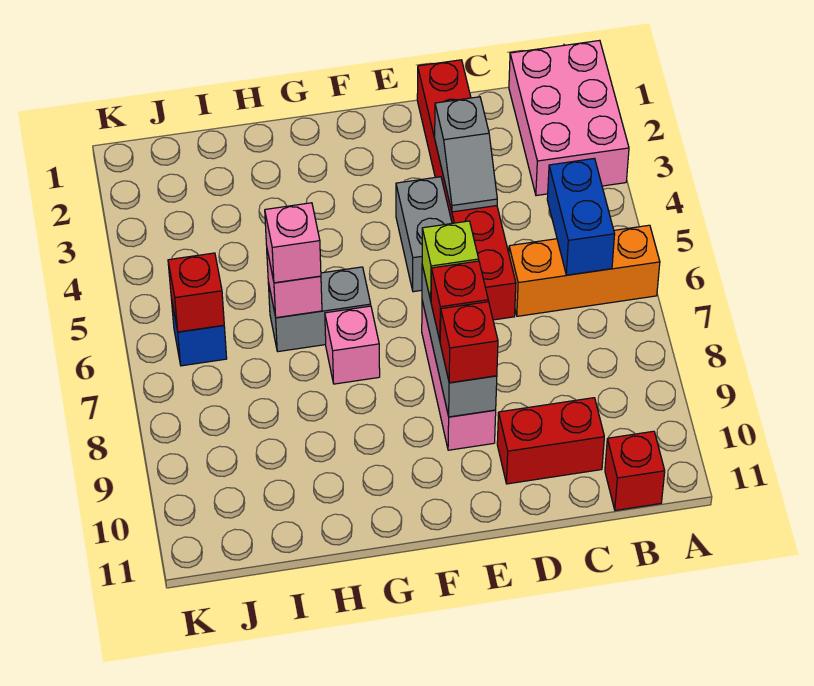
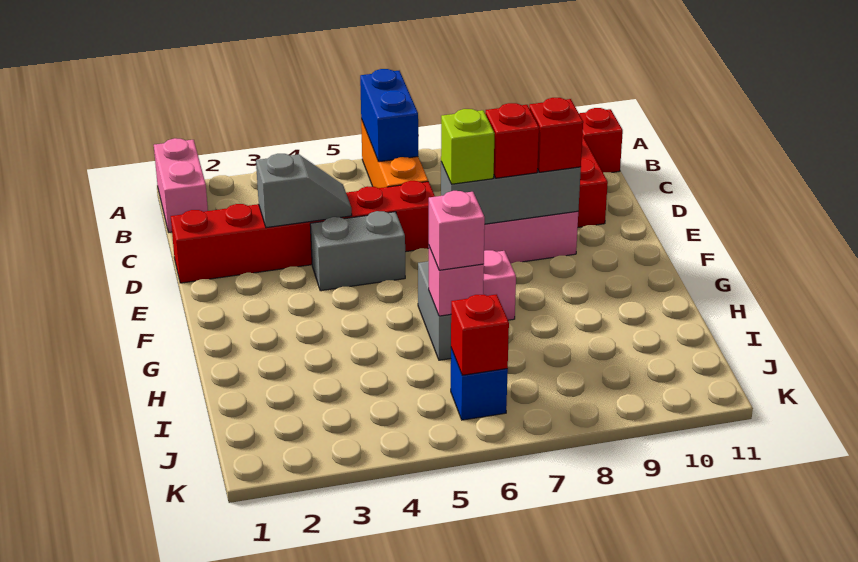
pink 2x3 brick [509,40,629,196] -> pink 1x2 brick [154,138,208,232]
blue 1x2 brick [547,158,615,275] -> blue 1x2 brick turned to [360,69,418,162]

